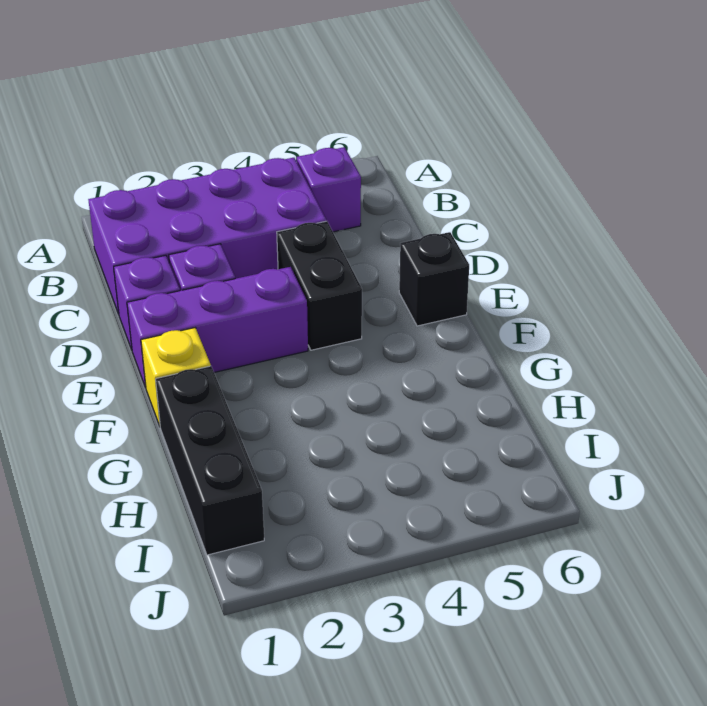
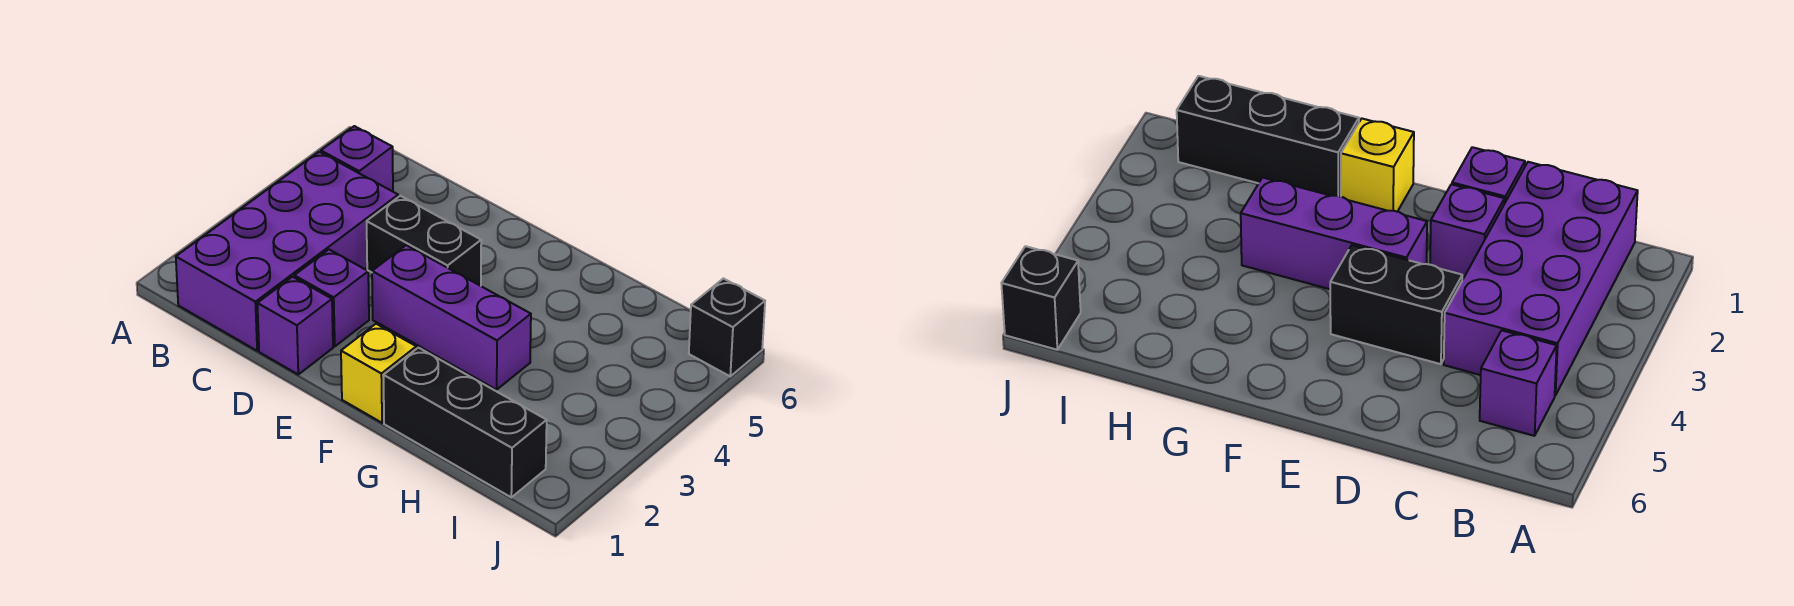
purple 1x3 brick [127,267,308,388] -> purple 1x3 brick turned to [372,245,531,390]
black 1x1 brick [399,232,469,326] -> black 1x1 brick moved to [689,279,765,376]

